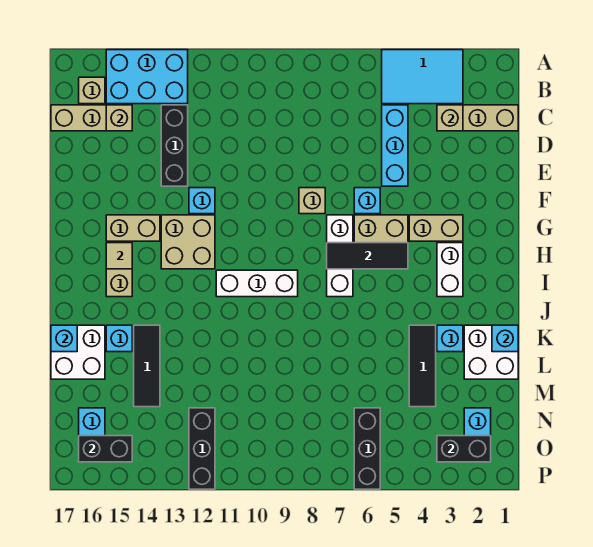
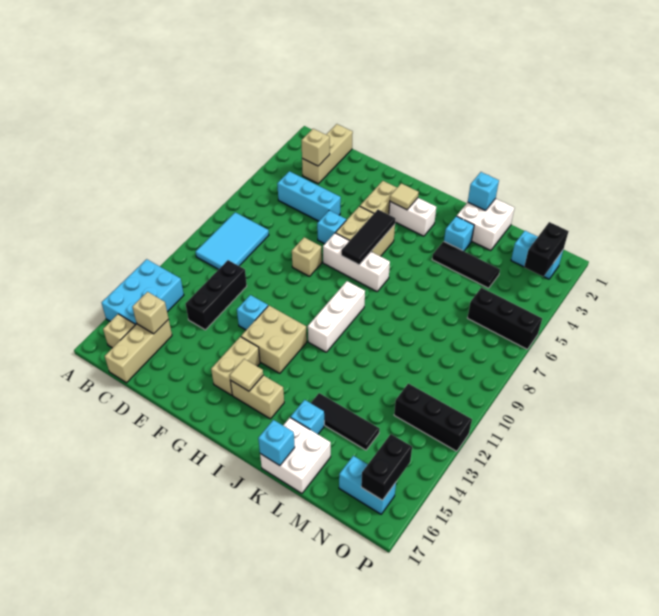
cyan 2x3 tile [382,50,463,104] -> cyan 2x3 tile moved to [196,212,269,269]
black 1x3 brick [161,105,188,186] -> black 1x3 brick turned to [186,260,247,330]
none -> tan 1x1 tile [390,183,419,210]

